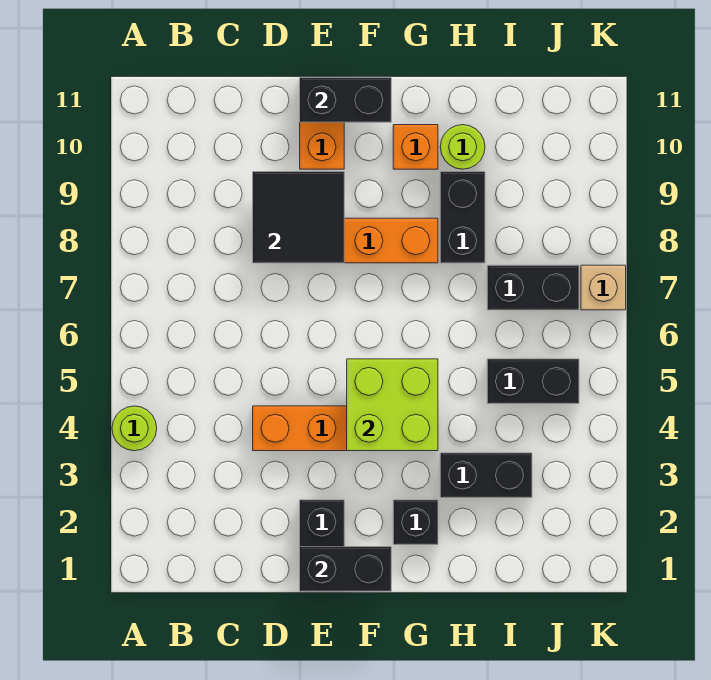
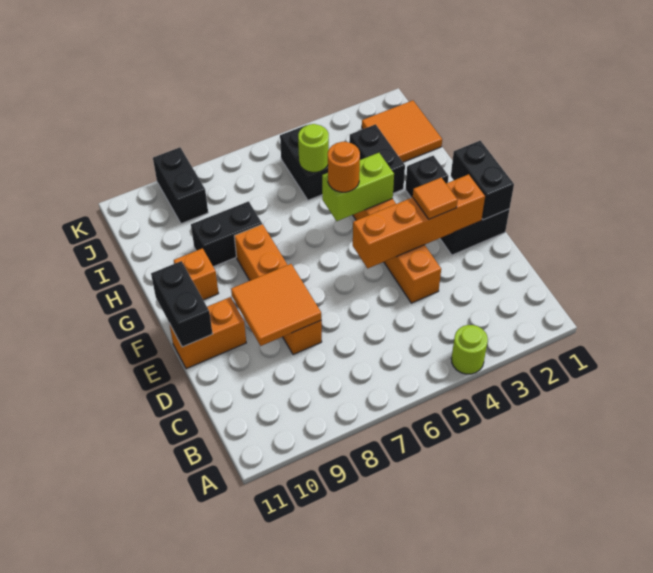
black 2x2 tile [253,172,344,263] -> orange 2x2 tile [231,264,322,346]
none -> orange 1x4 brick [353,174,485,268]
none -> orange 1x1 tile [413,178,458,219]
lime 2x2 brick [347,359,438,451] -> lime 1x2 brick [322,153,394,221]
none -> orange 1x1 round brick [328,142,360,192]
lime 1x1 round brick [440,125,485,169] -> lime 1x1 round brick moved to [298,124,329,172]
none -> orange 2x2 tile [362,100,442,162]
black 1x2 brick [487,265,579,310] -> black 1x2 brick moved to [153,147,208,224]
tan 1x1 brick [581,265,626,310] -> none

